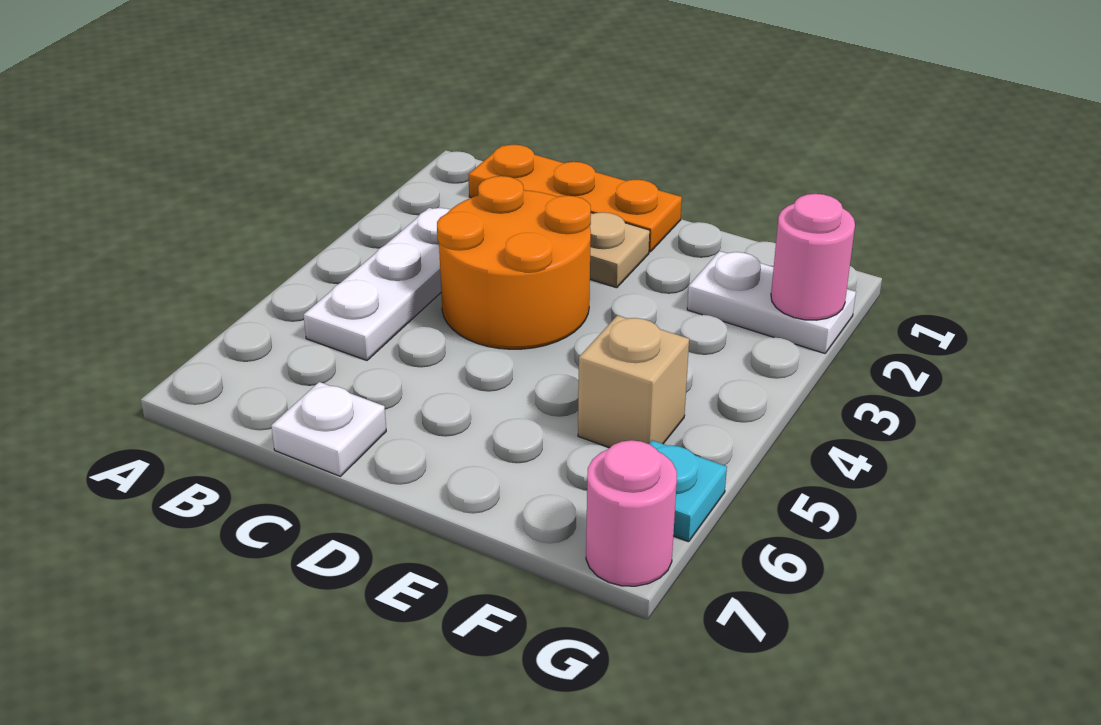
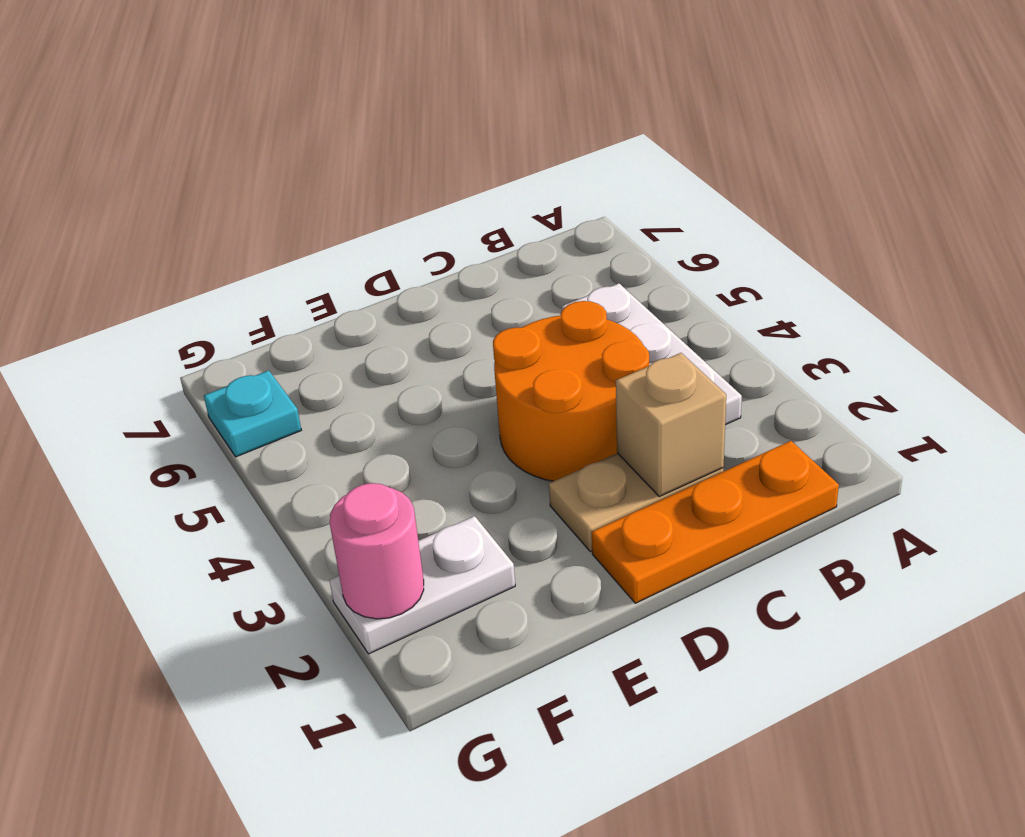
white 1x1 plate [271,382,386,476] -> none
tan 1x1 brick [578,315,689,448] -> tan 1x1 brick moved to [616,353,726,497]
pink 1x1 round brick [586,440,677,586] -> none

